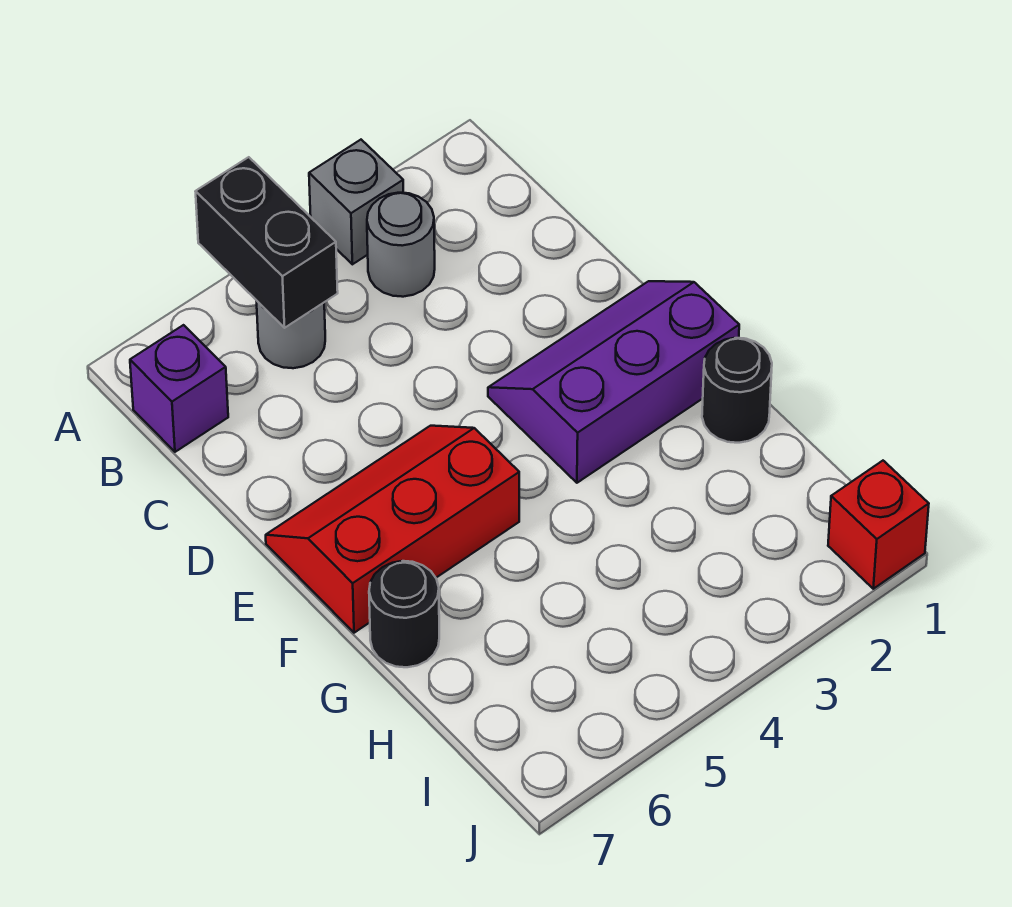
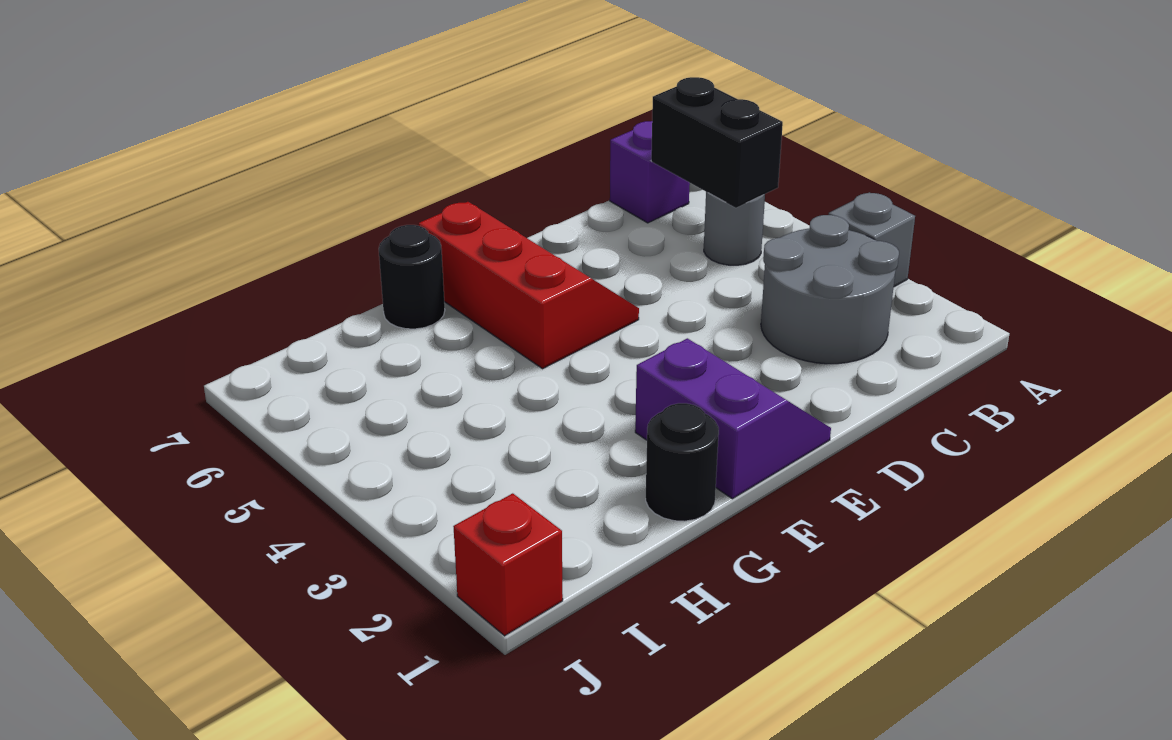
black 1x2 brick [195,157,338,328] -> black 1x2 brick turned to [651,77,783,208]
grey 1x1 round brick [367,193,435,297] -> grey 2x2 round brick [761,215,899,364]
purple 2x3 slope [488,281,739,483] -> purple 2x2 slope [635,338,831,499]

